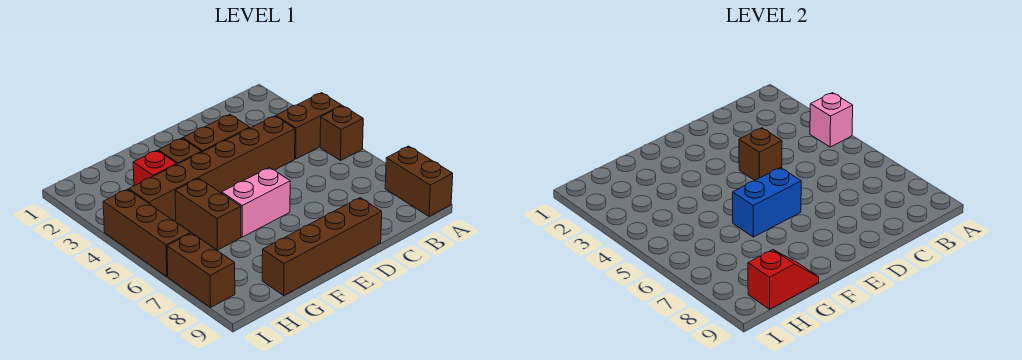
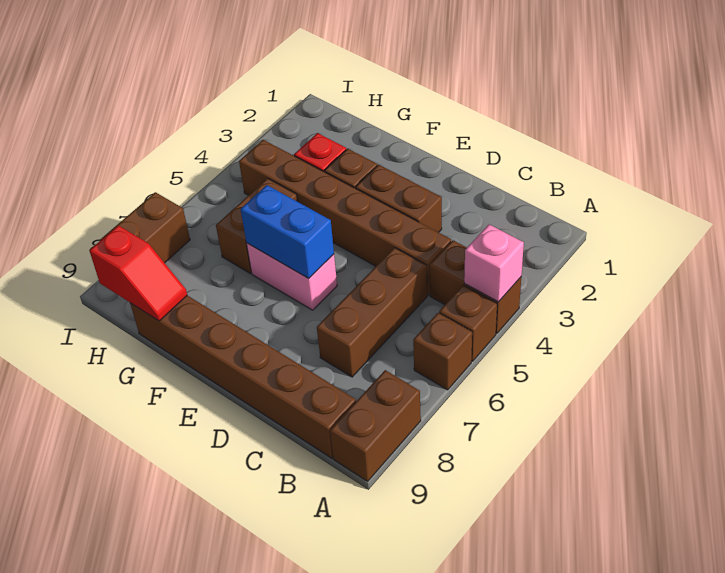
brown 1x1 brick [739,128,782,180] -> brown 1x1 brick moved to [413,313,472,390]
brown 1x4 brick [262,198,382,295] -> brown 1x6 brick [130,296,356,458]
brown 1x3 brick [103,189,191,277] -> brown 1x3 brick moved to [317,248,427,377]

